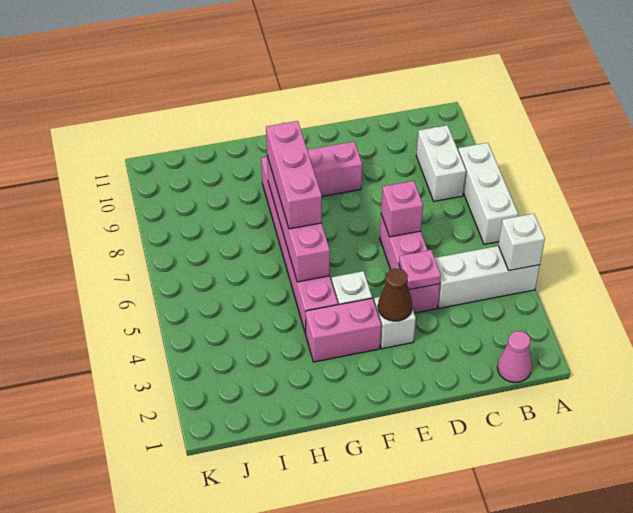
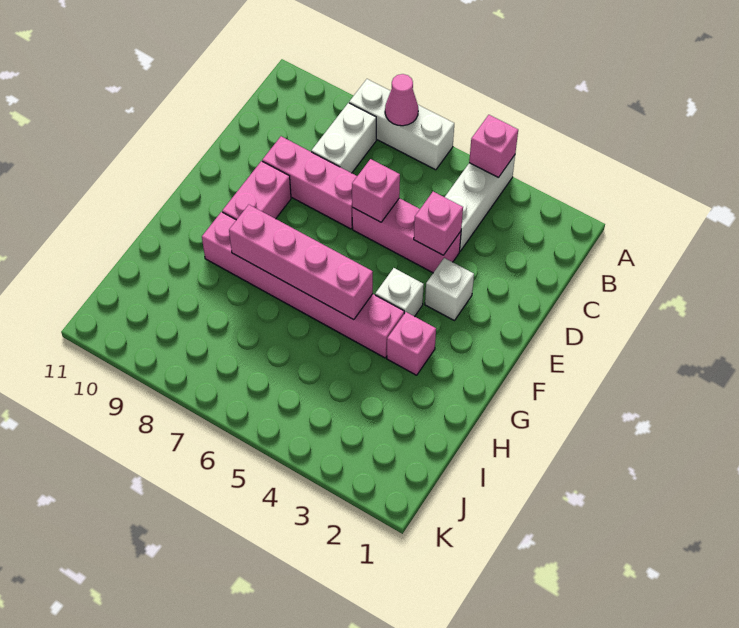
white 1x1 brick [498,214,545,271] -> pink 1x1 brick [469,115,518,178]
pink 1x1 cone [497,331,532,382] -> pink 1x1 cone moved to [385,74,418,126]
white 1x2 brick [416,125,466,201] -> white 1x2 brick turned to [311,103,376,173]
pink 1x1 plate [399,250,441,290] -> pink 1x1 brick [414,192,463,255]
brown 1x1 cone [378,269,412,321] -> none
pink 1x2 brick [306,298,381,362] -> pink 1x1 brick [387,312,436,375]
pink 1x3 brick [266,121,322,229] -> pink 1x3 brick moved to [262,136,357,229]

